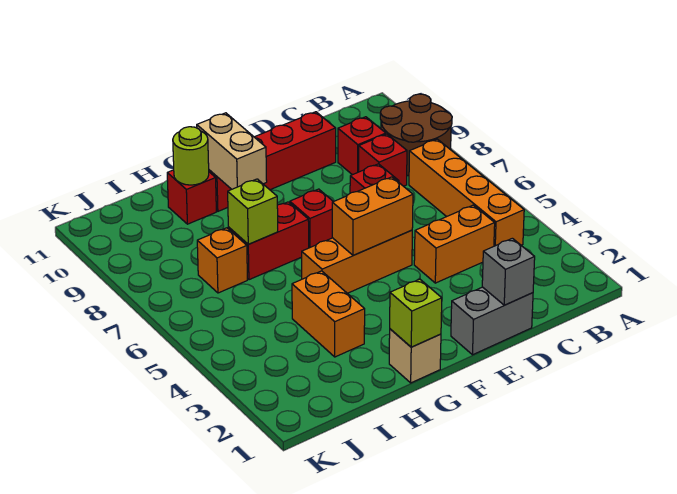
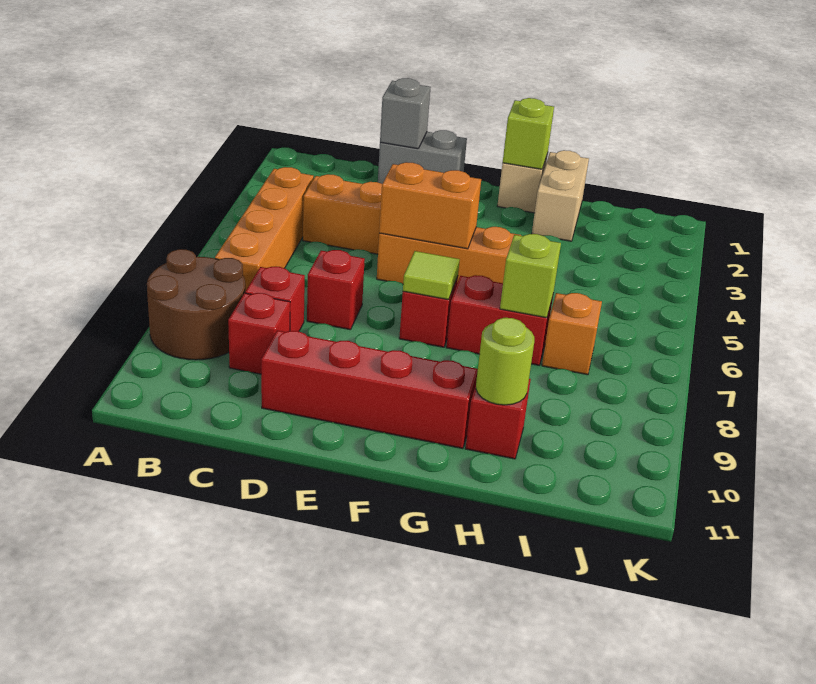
none -> lime 1x1 tile [403,251,460,300]
tan 1x2 brick [197,113,267,189] -> tan 1x2 brick moved to [532,150,589,241]
orange 1x2 brick [292,271,365,357] -> none

